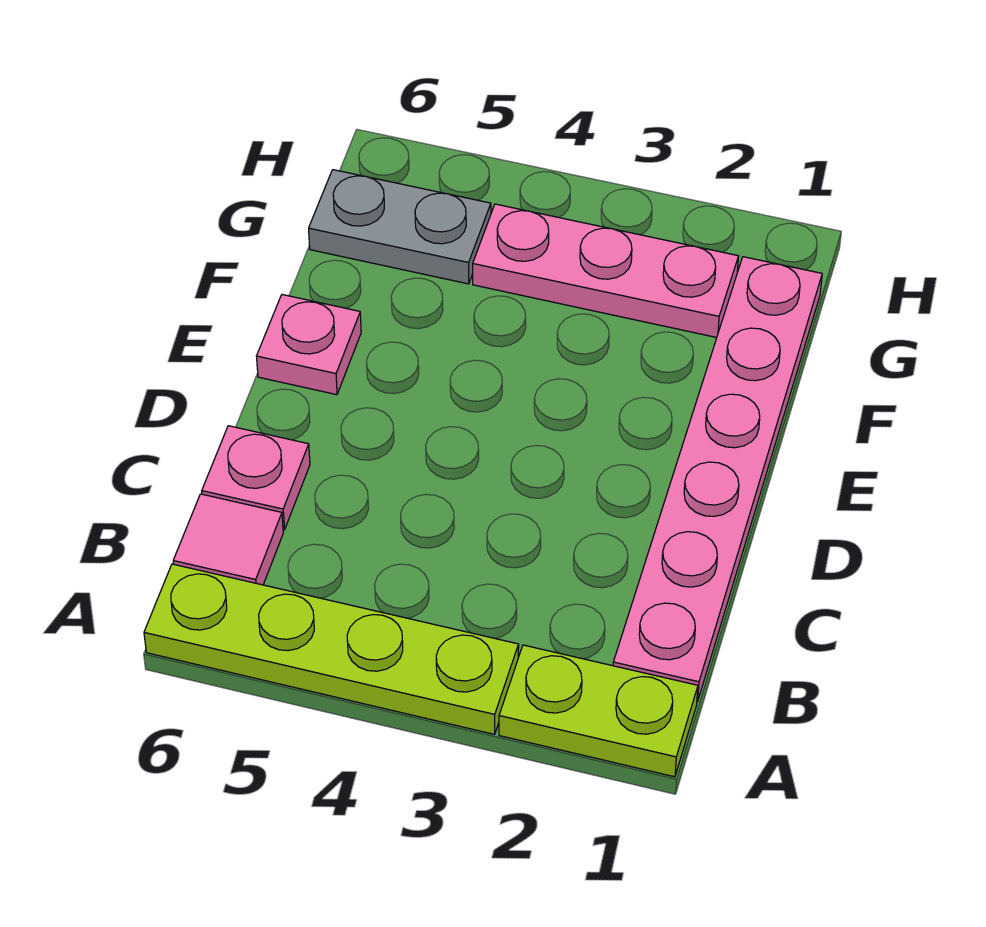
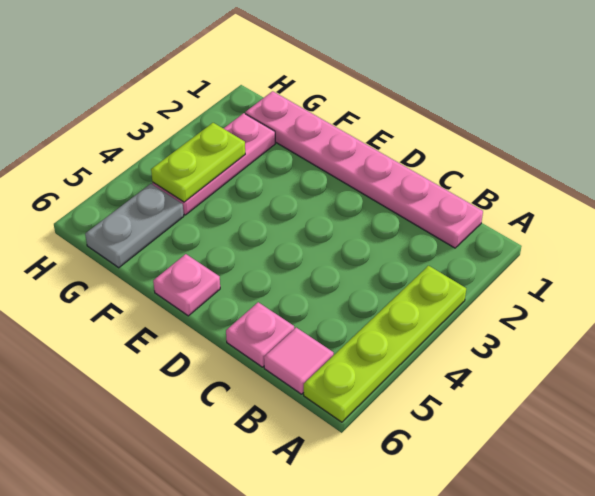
lime 1x2 plate [499,645,698,777] -> lime 1x2 plate moved to [151,123,245,202]

